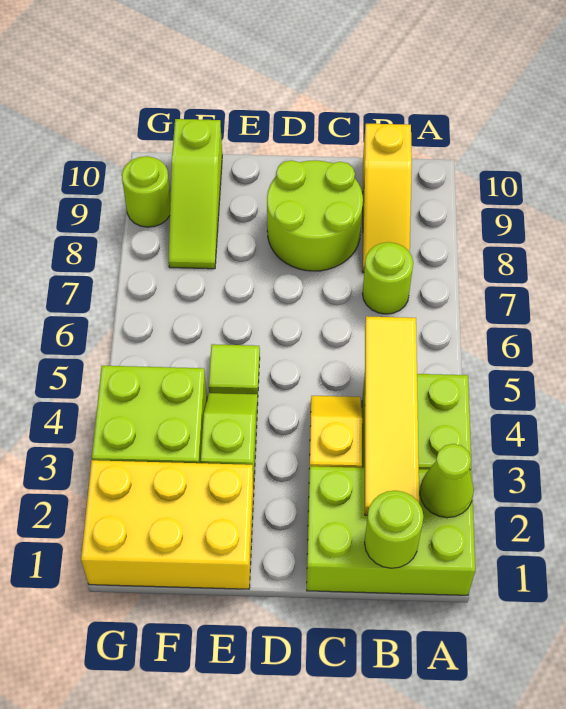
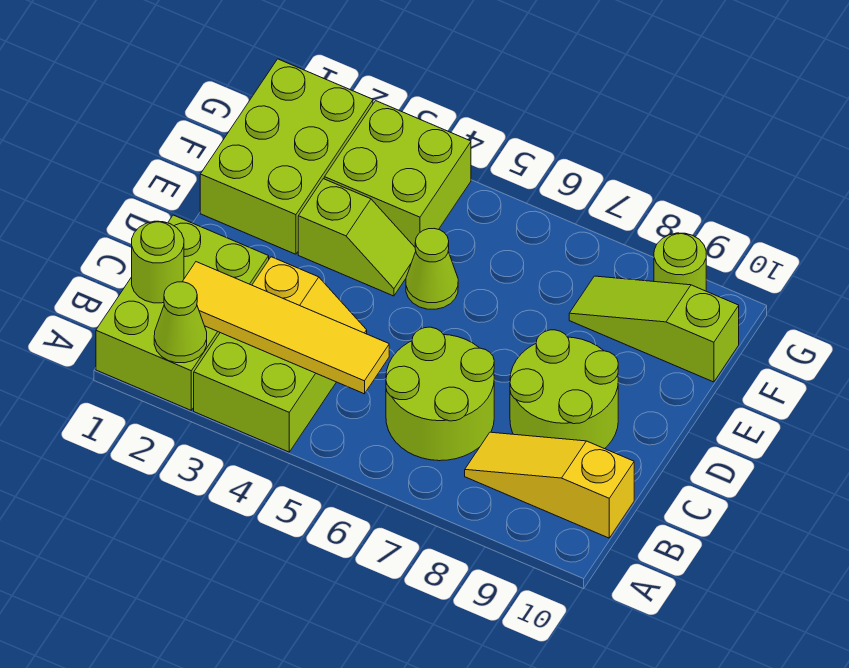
lime 1x1 round brick [362,242,413,314] -> lime 2x2 round brick [386,327,494,461]
yellow 2x3 brick [81,460,254,589] -> lime 2x3 brick [200,59,373,254]
lime 1x1 tile [209,344,260,394] -> lime 1x1 cone [406,229,458,309]

